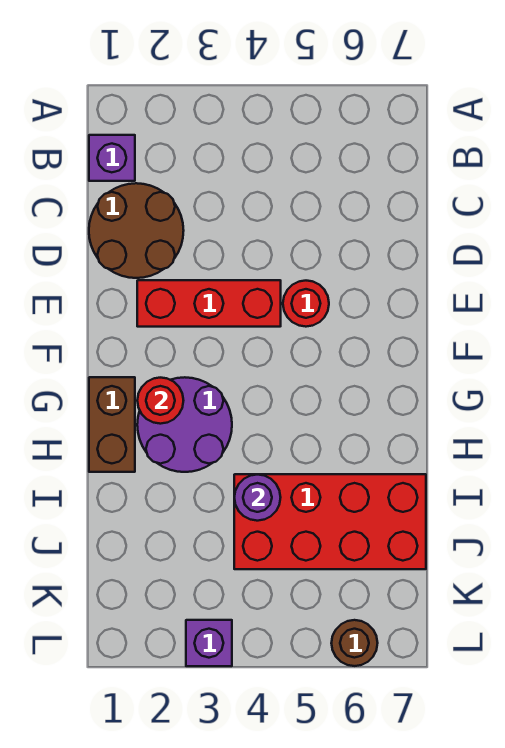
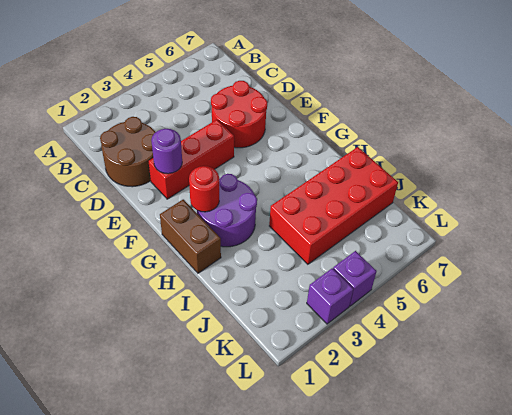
purple 1x1 brick [89,135,135,181] -> purple 1x1 brick moved to [333,251,377,306]
red 1x1 round brick [283,281,329,327] -> red 2x2 round brick [211,81,267,148]
purple 1x1 round brick [234,474,281,521] -> purple 1x1 round brick moved to [151,129,182,174]
brown 1x1 round brick [331,620,378,666] -> none

